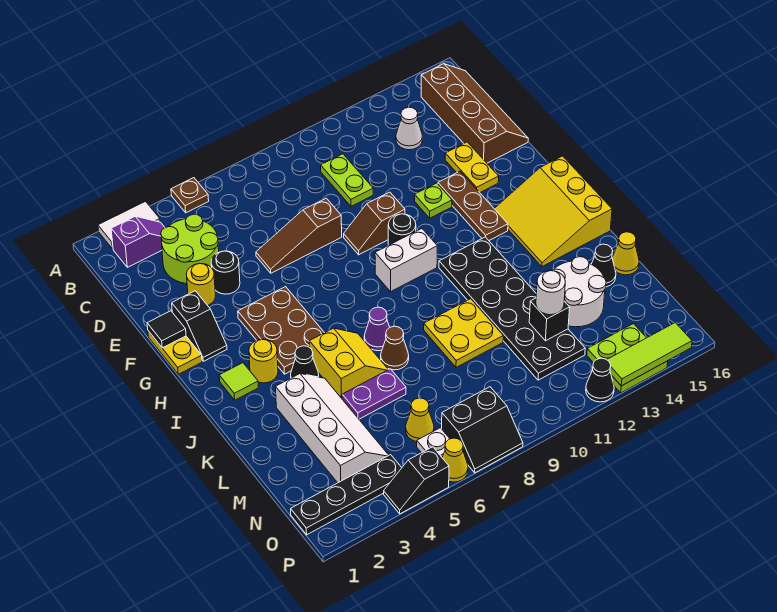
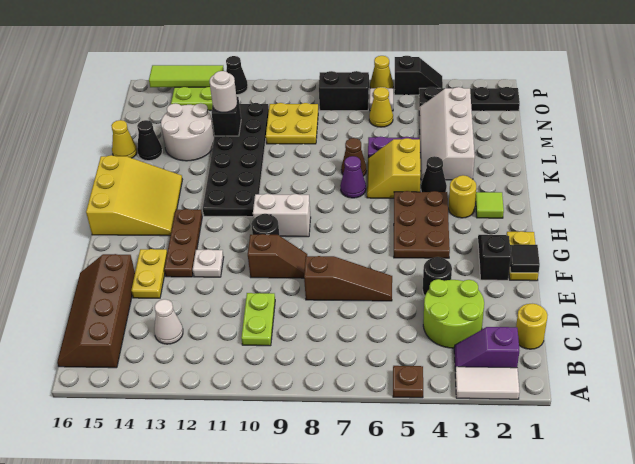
yellow 1x1 round brick [186,264,215,305] -> yellow 1x1 round brick moved to [516,304,548,349]
lime 1x1 plate [415,183,452,218] -> white 1x1 plate [193,249,224,277]
yellow 2x2 plate [424,299,503,367] -> yellow 2x2 plate moved to [266,103,318,144]

